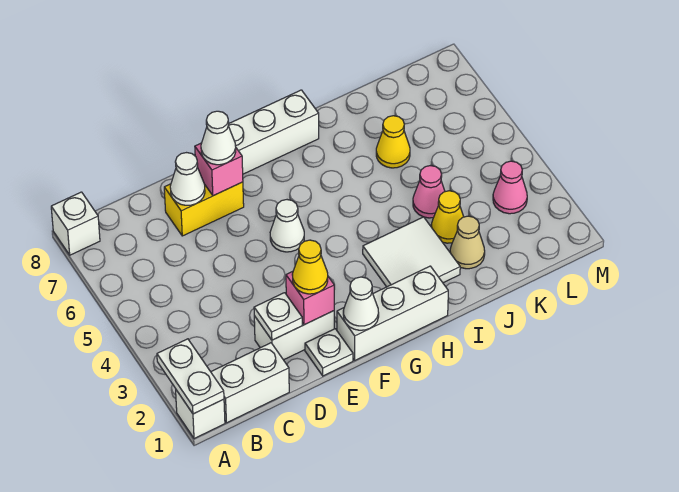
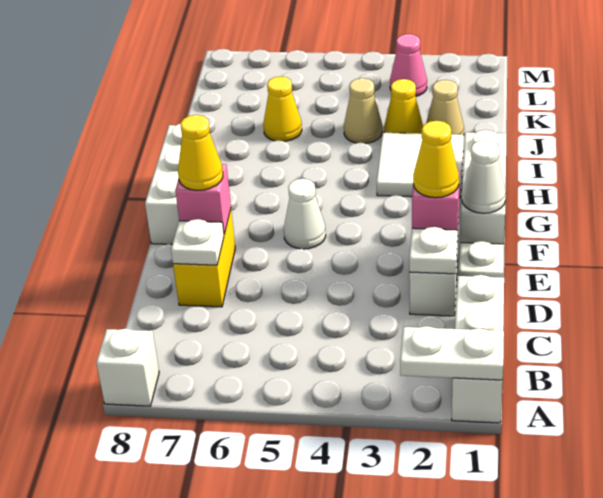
white 1x1 cone [170,153,205,205] -> white 1x1 plate [171,219,224,265]
white 1x1 cone [201,111,236,165] -> yellow 1x1 cone [178,115,223,190]
pink 1x1 cone [413,166,445,218] -> tan 1x1 cone [344,78,382,144]

